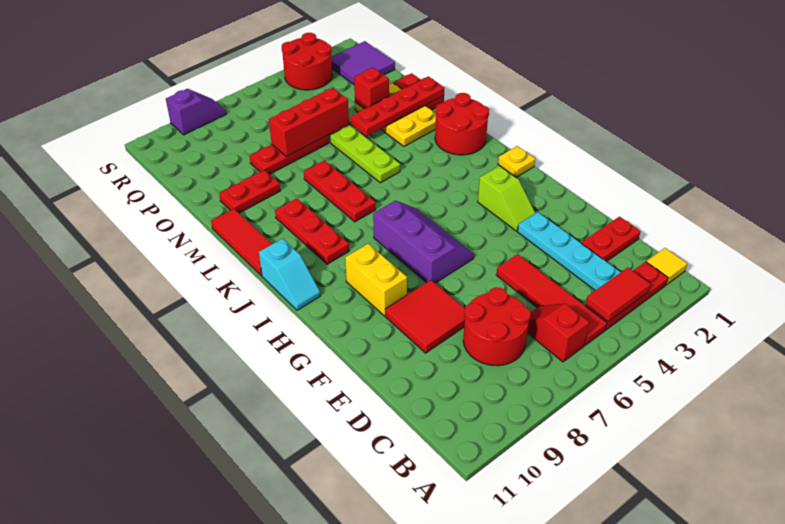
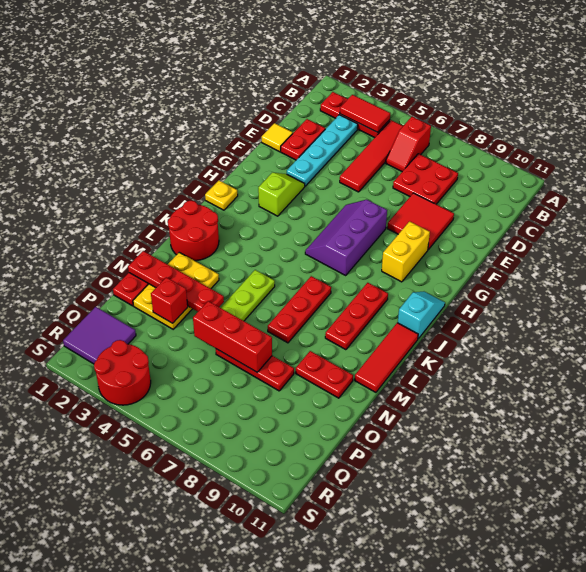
yellow 1x1 tile [646,248,687,285] -> yellow 1x1 tile moved to [262,123,293,152]
red 2x2 round brick [463,287,531,366] -> red 2x2 plate [393,154,458,204]
red 1x2 plate [581,217,641,262] -> red 1x2 plate turned to [281,119,325,160]
purple 1x2 slope [166,89,226,135] -> none

